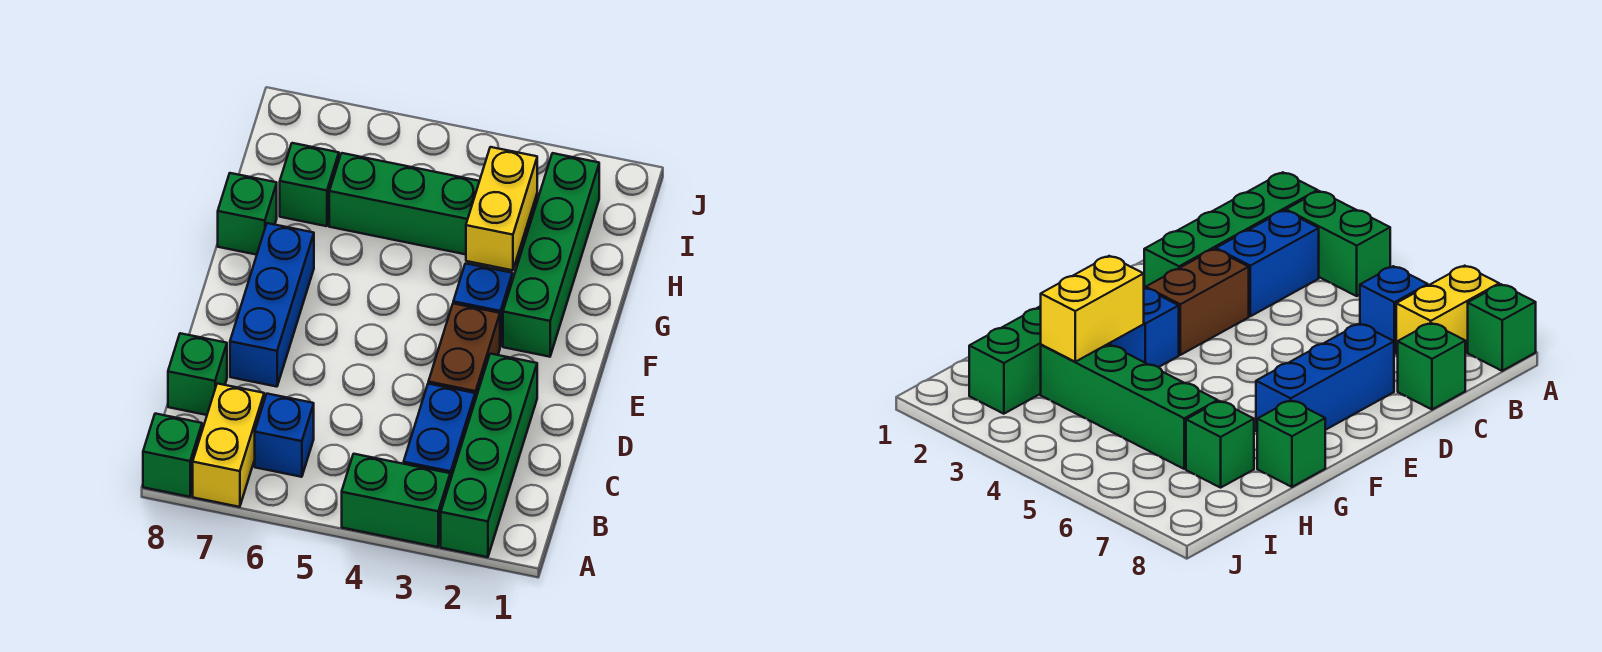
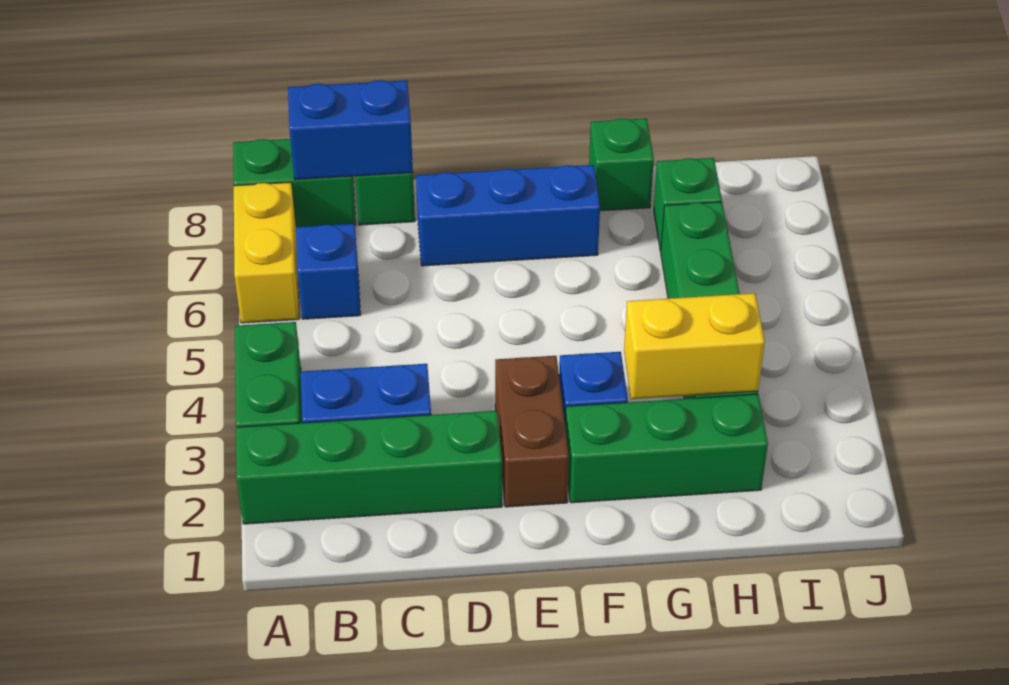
yellow 1x2 brick [193,383,264,507] -> yellow 1x2 brick turned to [234,182,299,323]
green 1x1 brick [143,414,202,497] -> green 1x2 brick [233,139,356,227]
none -> blue 1x2 brick [288,80,413,180]
brown 1x2 brick [428,303,500,400] -> brown 1x2 brick turned to [495,356,569,507]
green 1x4 brick [503,153,599,357] -> green 1x3 brick [565,394,768,503]

